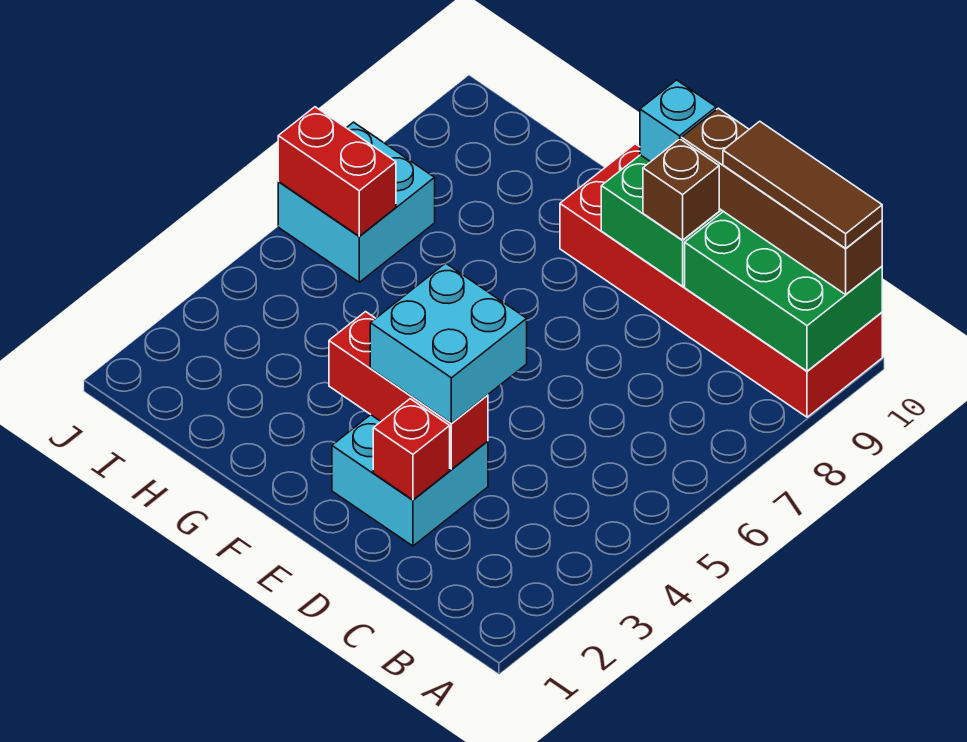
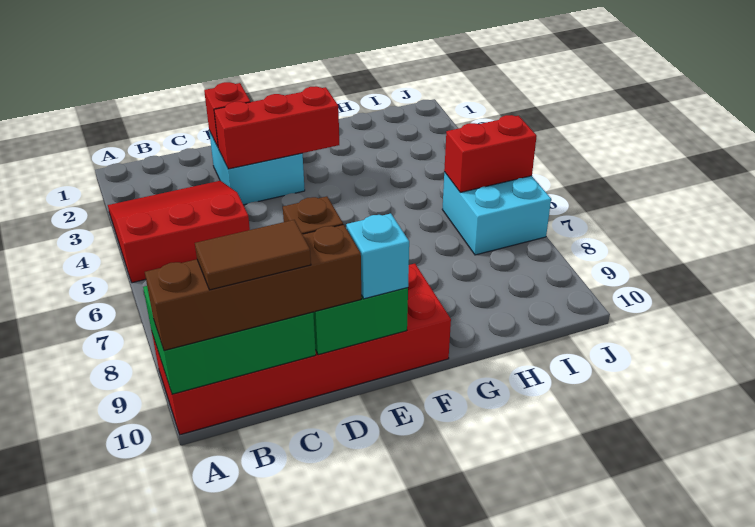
none -> red 3x3 slope [108,181,250,283]
brown 1x3 tile [723,121,882,248] -> brown 1x2 tile [195,220,311,290]
cyan 2x2 brick [370,263,527,424] -> none

